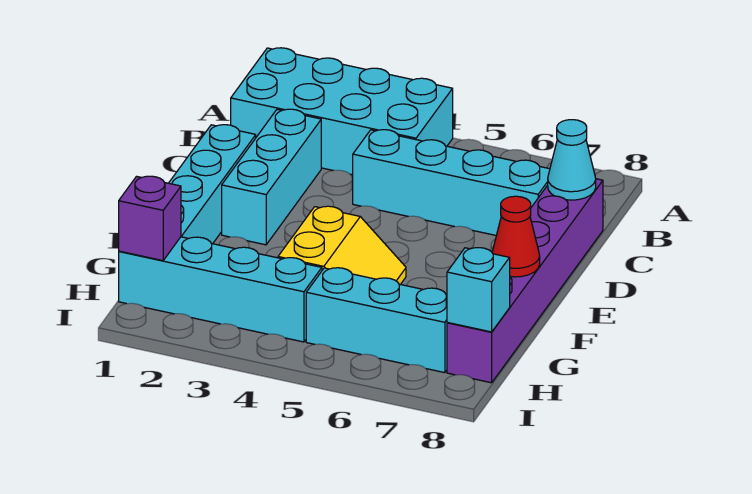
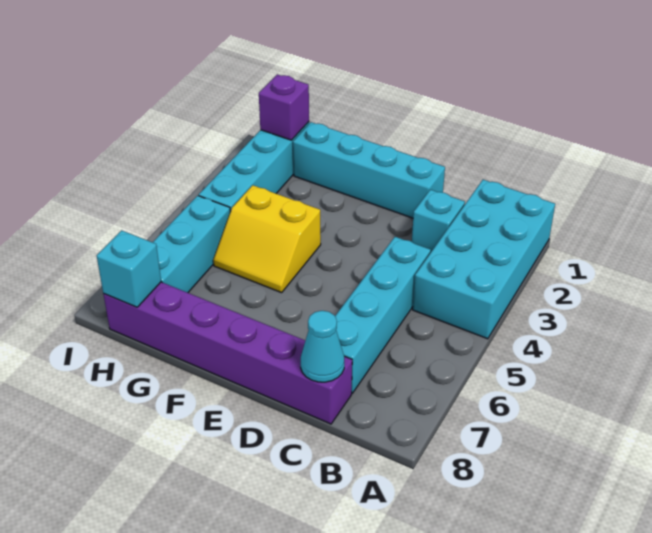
cyan 1x3 brick [222,109,321,245] -> cyan 1x1 brick [412,190,465,253]
red 1x1 cone [492,196,540,277] -> none

